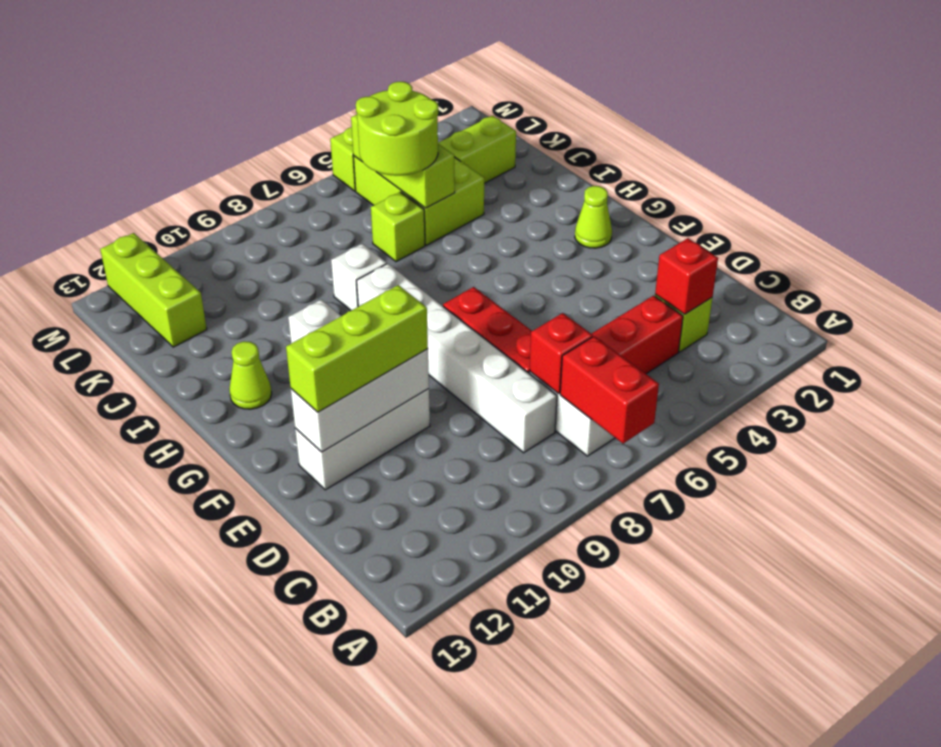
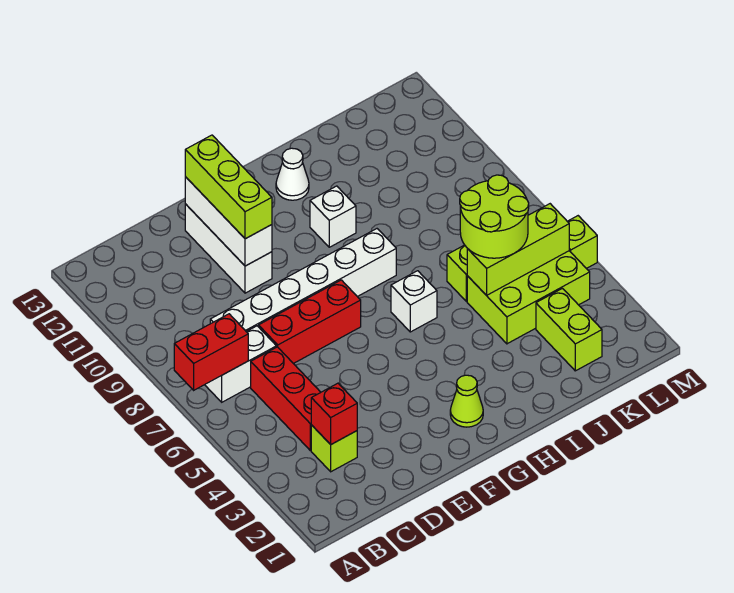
red 1x1 brick [530,313,593,393] -> none
lime 1x1 cone [229,341,272,409] -> white 1x1 cone [276,148,309,200]
white 1x1 brick [331,244,387,311] -> white 1x1 brick moved to [391,271,437,332]
lime 1x3 brick [100,233,207,347] -> none

